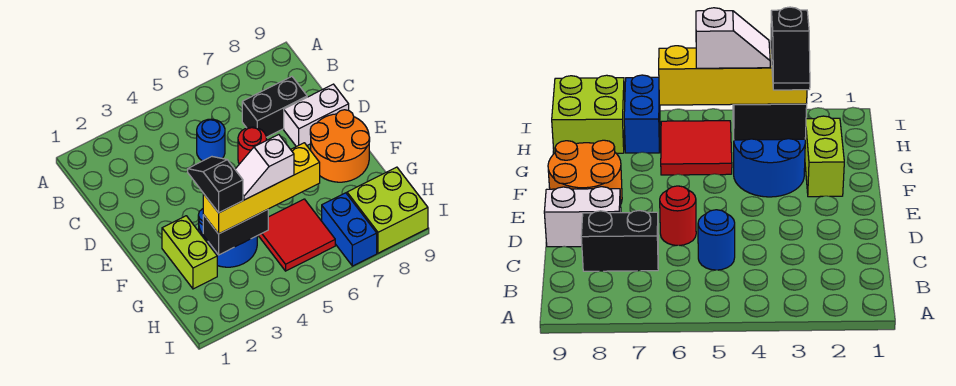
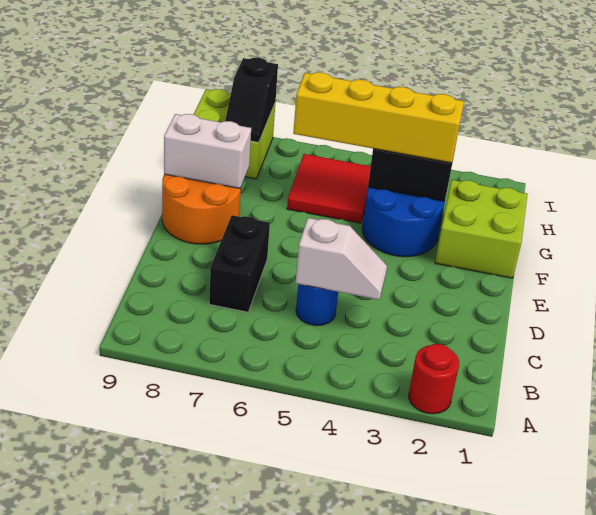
black 1x2 brick [242,77,307,137] -> black 1x2 brick turned to [209,215,270,312]
red 1x1 round brick [238,127,267,164] -> red 1x1 round brick moved to [409,344,459,414]
white 1x2 brick [284,84,349,147] -> white 1x2 brick moved to [164,114,251,188]
lime 1x2 brick [162,216,217,289] -> lime 2x2 brick [435,180,528,278]
black 1x2 slope [188,157,243,213] -> black 1x2 slope moved to [225,58,278,142]
white 1x2 slope [235,135,294,200] -> white 1x2 slope moved to [296,218,387,300]
blue 1x2 brick [322,193,377,266] -> none

